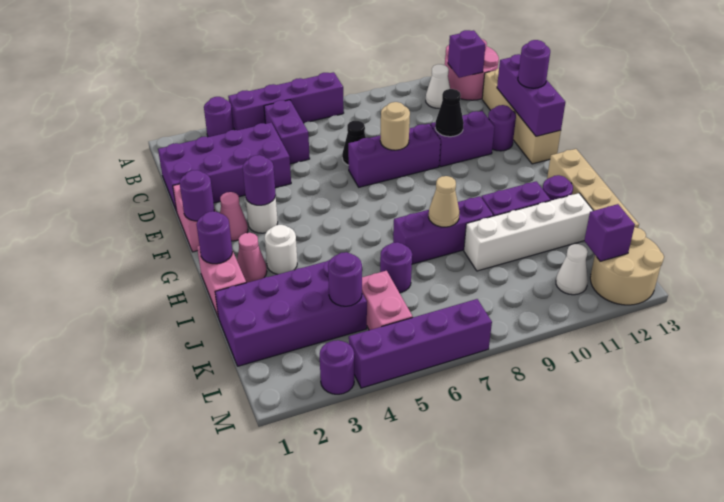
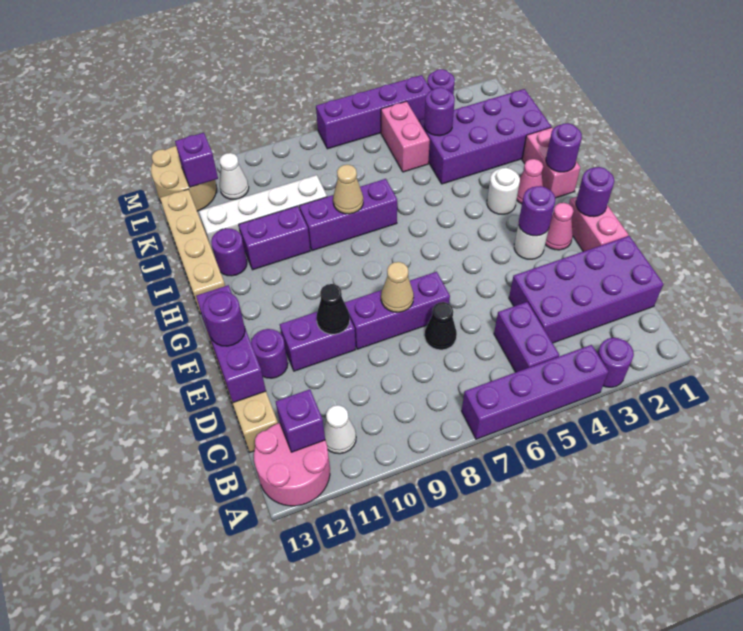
tan 1x1 round brick [380,102,410,150] -> tan 1x1 cone [381,262,414,312]
purple 1x1 round brick [380,242,412,293] -> none

